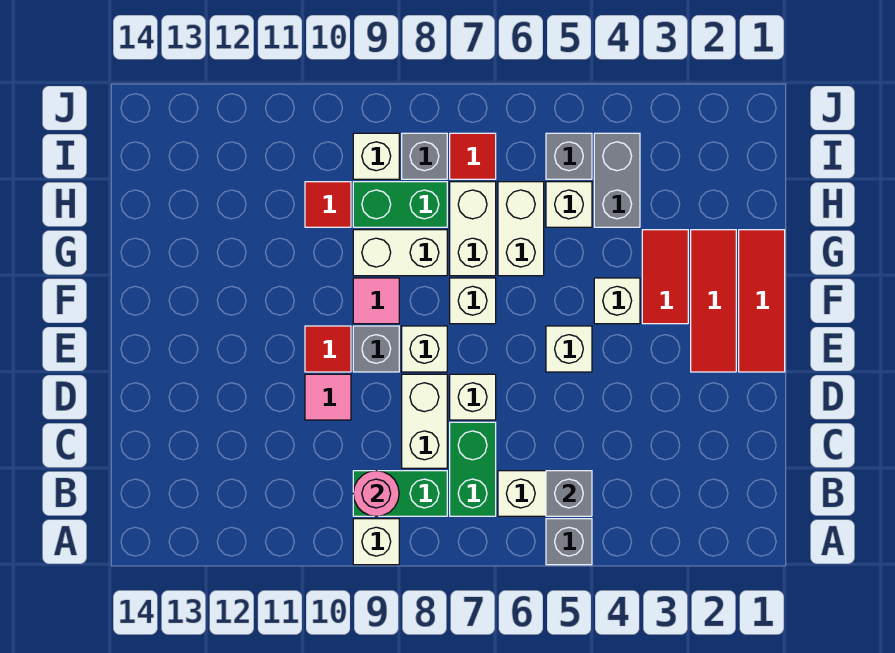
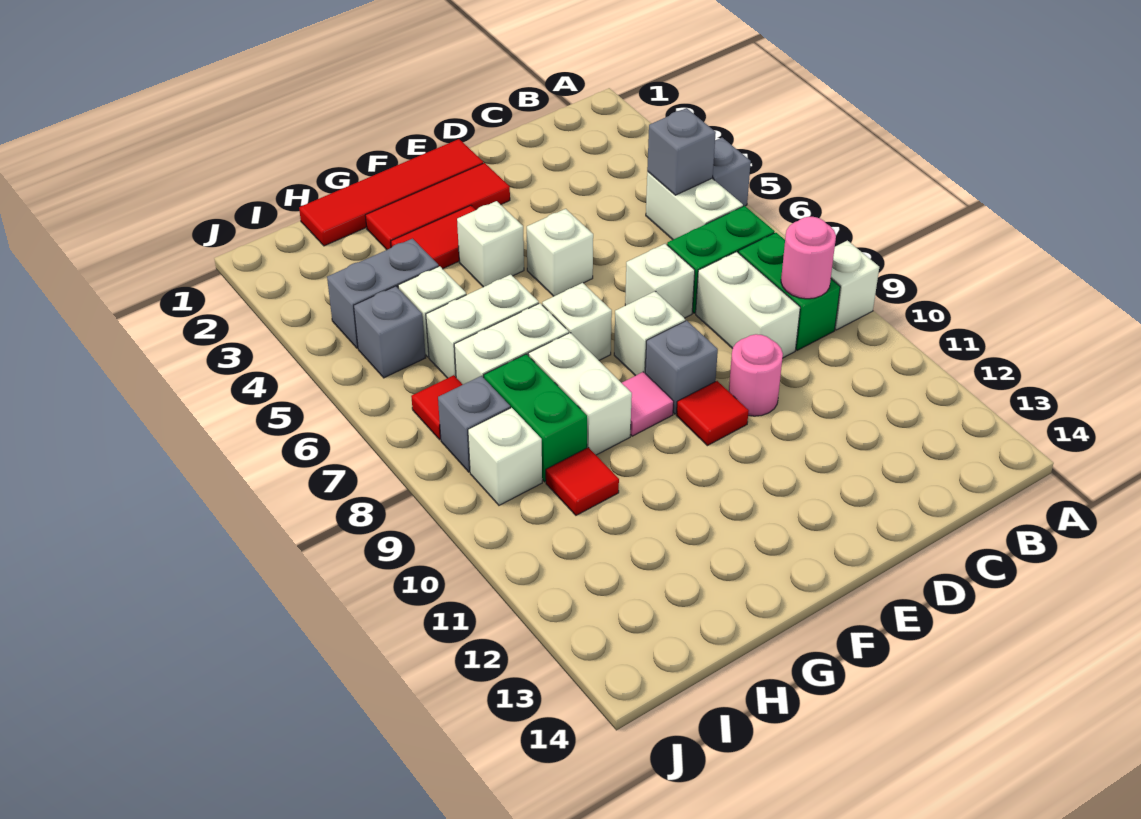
white 1x2 brick [402,374,447,468] -> white 1x2 brick turned to [696,252,800,358]
pink 1x1 tile [305,374,351,420] -> pink 1x1 round brick [729,334,783,416]
red 1x3 tile [739,230,785,372] -> red 1x4 tile [299,139,483,246]

